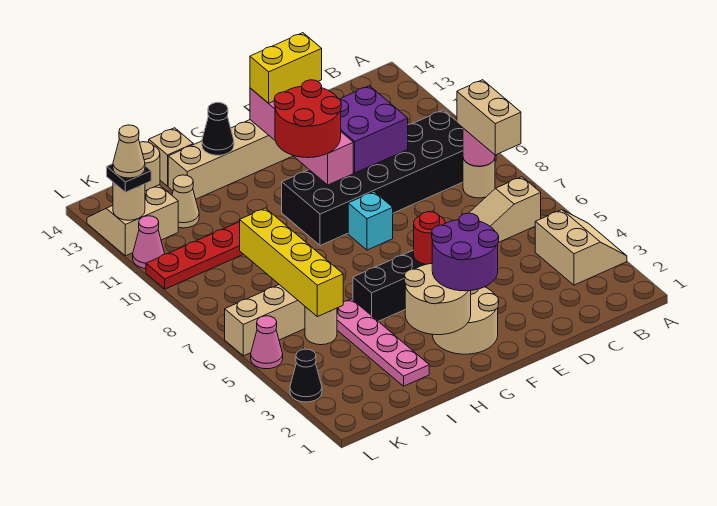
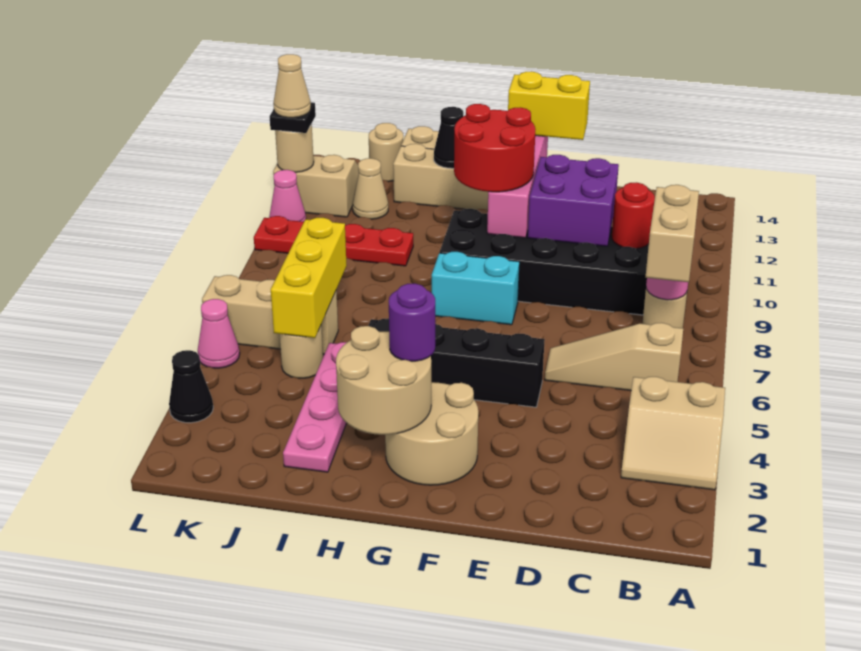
tan 2x2 slope [535,210,627,285] -> tan 2x2 slope turned to [621,377,725,490]
purple 2x2 round brick [432,213,499,291] -> purple 1x1 round brick [389,284,435,361]
red 1x1 round brick [414,212,445,264] -> red 1x1 round brick moved to [612,182,655,249]
cyan 1x1 brick [348,192,393,250] -> cyan 1x2 brick [432,252,519,325]
yellow 1x4 brick [240,208,343,317] -> yellow 1x3 brick [271,218,347,338]

